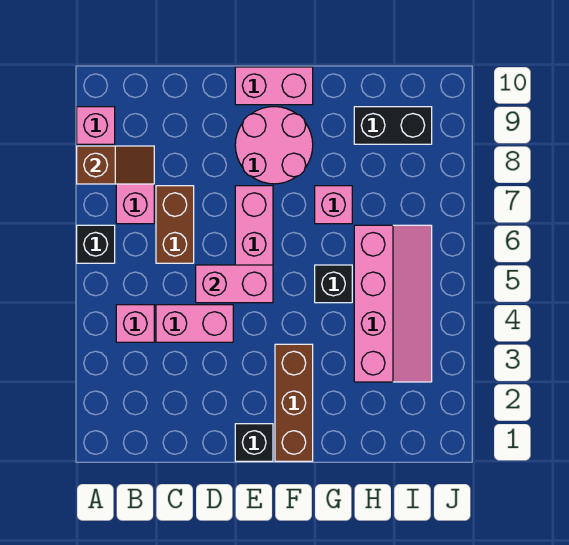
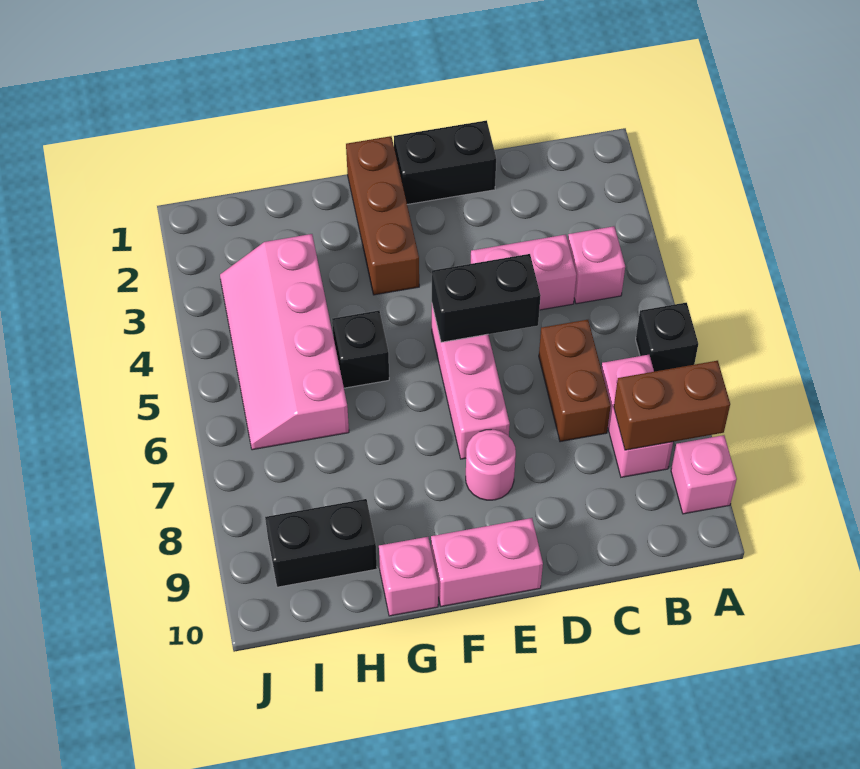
brown 1x2 slope [77,146,154,184] -> brown 1x2 brick [614,361,730,450]
pink 1x2 brick [196,265,273,303] -> black 1x2 brick [432,254,541,342]
black 1x1 brick [235,424,273,461] -> black 1x2 brick [394,120,496,204]
pink 2x2 round brick [235,107,313,184] -> pink 1x1 round brick [466,430,516,500]
pink 1x1 brick [315,186,352,224] -> pink 1x1 brick moved to [379,537,438,616]

